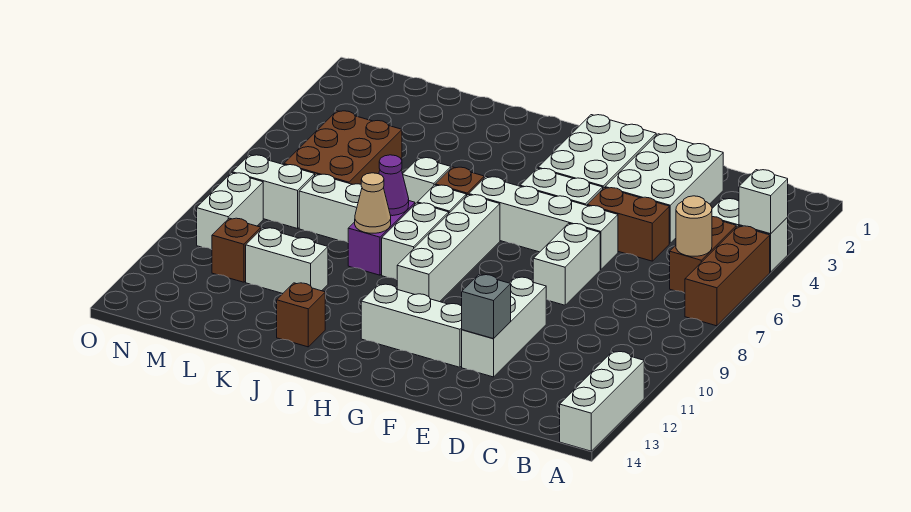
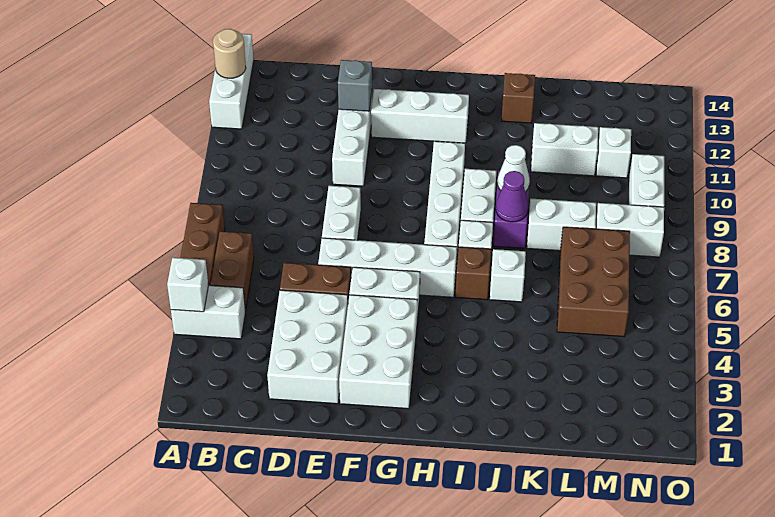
tan 1x1 round brick [676,196,712,256] -> tan 1x1 round brick moved to [213,29,246,78]
tan 1x1 cone [355,173,391,233] -> white 1x1 cone [497,145,530,192]
brown 1x1 brick [212,218,261,282] -> white 1x1 brick [596,127,631,178]

